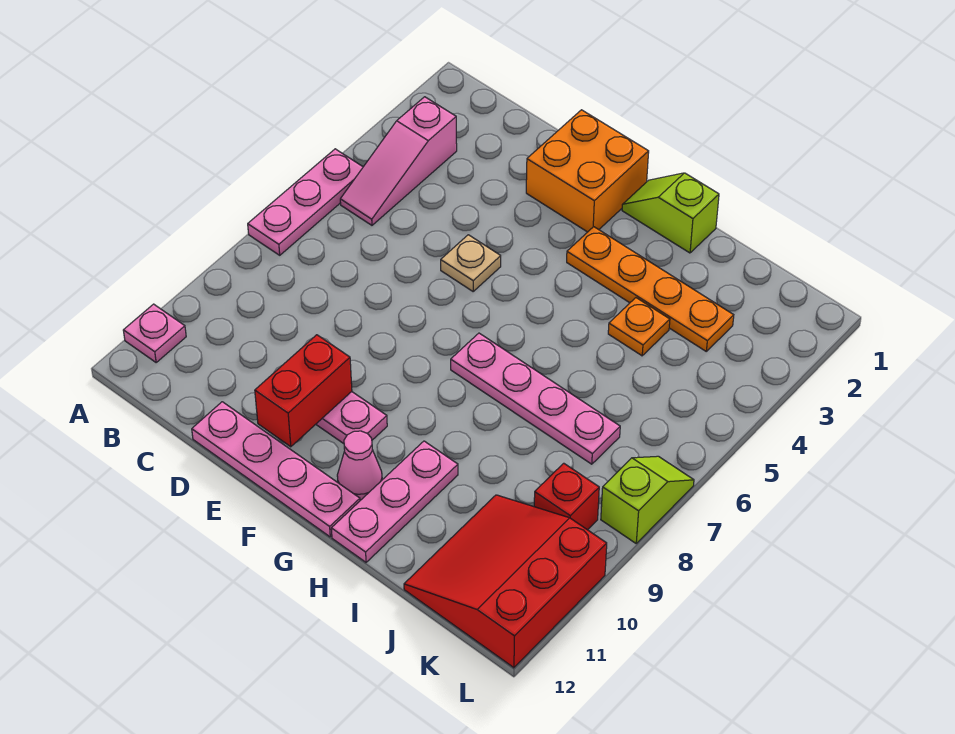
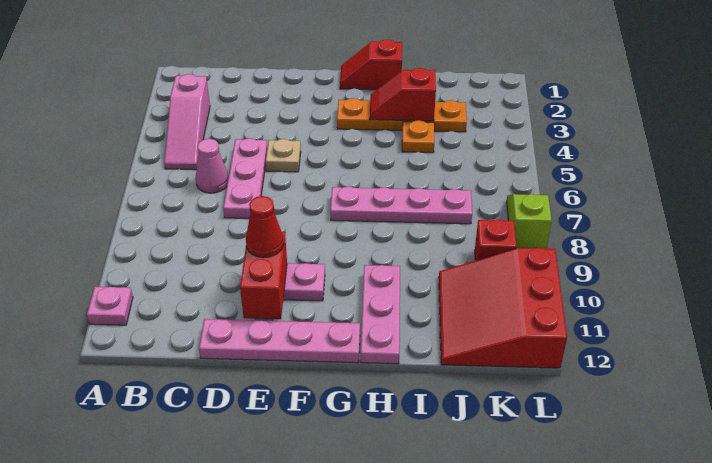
pink 1x3 plate [248,149,363,255] -> pink 1x3 plate moved to [223,138,267,218]
orange 2x2 brick [526,110,649,232] -> none
none -> red 1x1 cone [246,196,284,258]
lime 1x2 slope [622,173,719,253] -> red 1x2 slope [340,39,402,90]
pink 1x1 cone [337,431,382,500] -> pink 1x1 cone moved to [196,139,229,193]
none -> red 1x2 slope [370,68,436,121]

